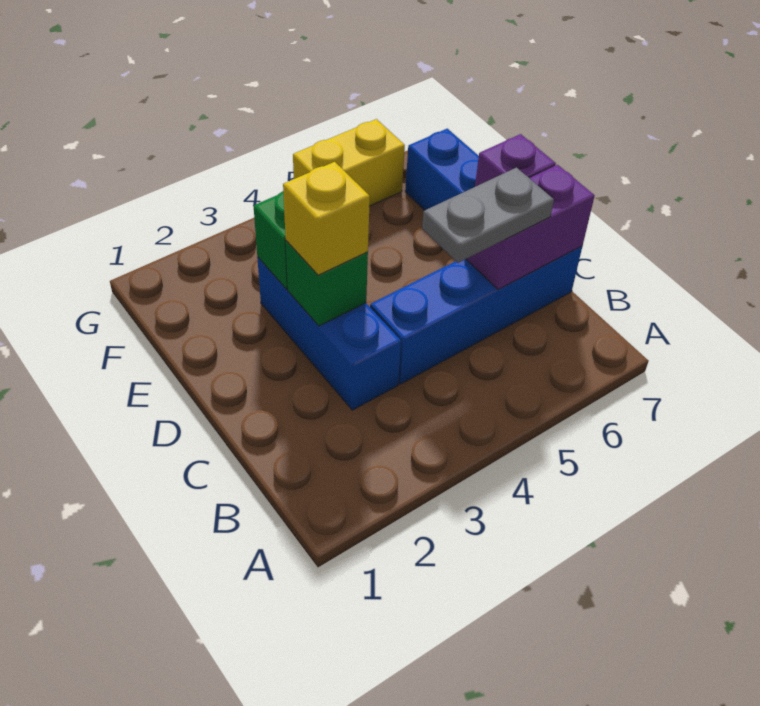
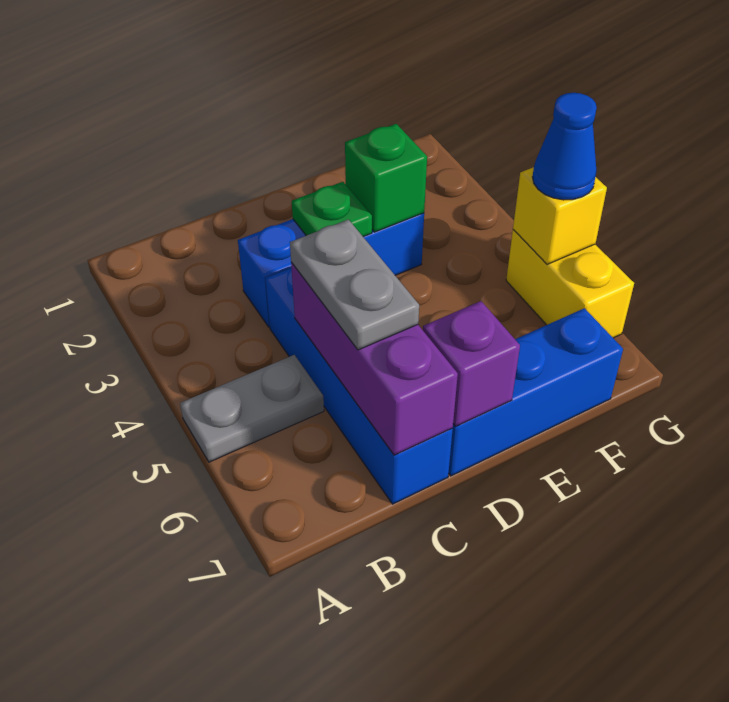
none -> grey 1x2 plate [180,355,324,462]
purple 1x2 brick [466,165,595,289] -> purple 1x3 brick [291,262,458,455]
green 1x1 brick [286,241,368,326] -> green 1x1 plate [292,182,372,237]
yellow 1x1 brick [283,162,370,275] -> yellow 1x1 brick moved to [513,167,607,264]
none -> blue 1x1 cone [533,93,597,200]

